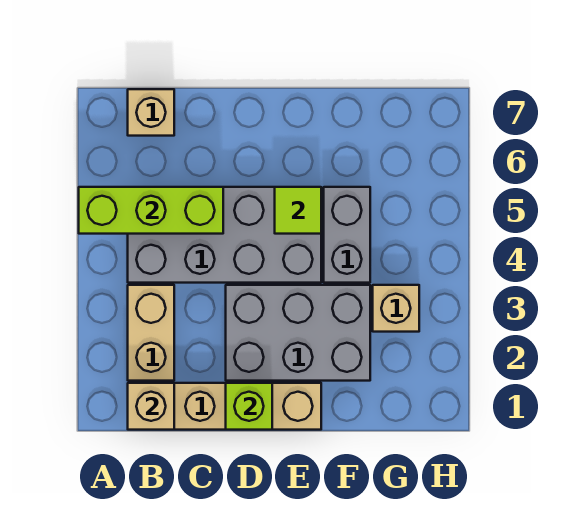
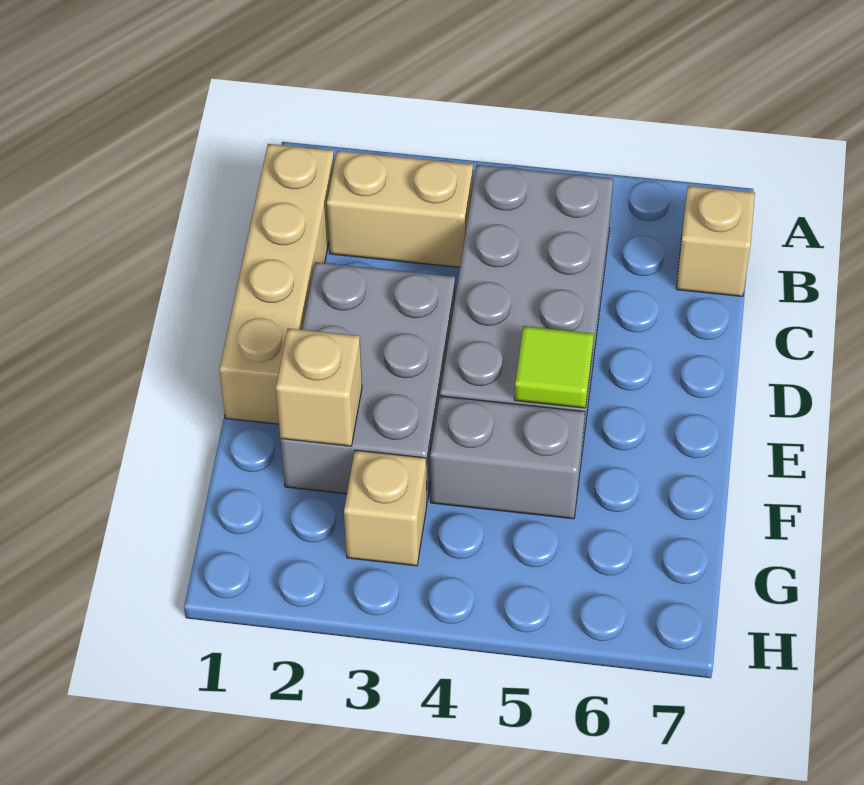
lime 1x3 brick [79,187,223,234] -> none
tan 1x1 brick [128,383,174,430] -> tan 1x1 brick moved to [276,328,362,446]
lime 1x1 brick [226,383,272,430] -> none

